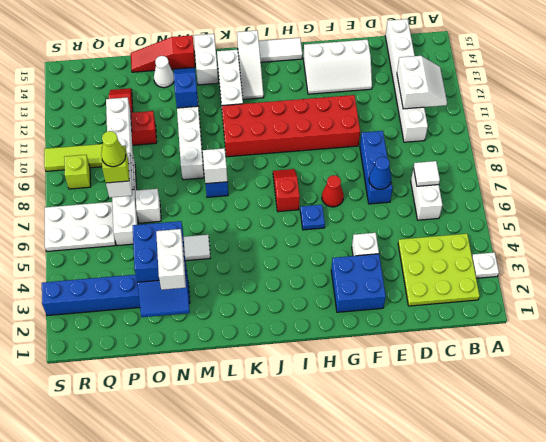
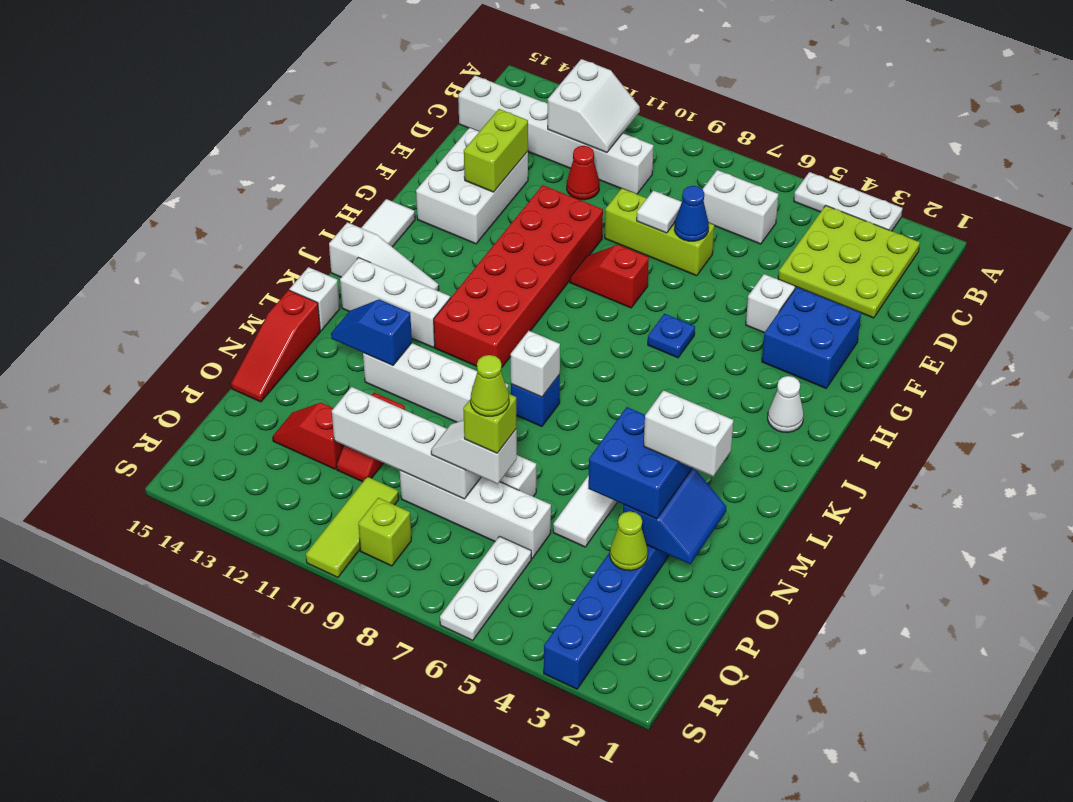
white 1x1 plate [472,252,499,278] -> white 1x3 plate [794,172,903,231]
white 2x2 slope [397,56,447,109] -> white 2x2 slope turned to [548,59,640,153]
white 1x1 tile [413,161,440,186] -> white 1x1 tile moved to [637,191,682,233]
blue 1x3 brick [360,131,393,204] -> lime 1x3 brick [605,188,714,276]
white 2x3 slope [303,40,372,94] -> white 2x3 brick [416,128,528,244]
none -> lime 1x2 brick [464,109,528,192]
red 1x1 cone [322,175,344,207] -> red 1x1 cone moved to [567,146,599,200]
red 1x2 slope [273,169,300,212] -> red 1x2 slope moved to [570,245,649,308]
white 1x2 brick [194,34,218,85] -> white 1x1 brick [289,267,340,331]
white 1x1 cone [154,56,174,88] -> white 1x1 cone moved to [768,376,804,433]
none -> lime 1x1 cone [610,511,648,571]
white 2x3 plate [45,202,116,251] -> white 1x3 plate [440,536,531,640]

